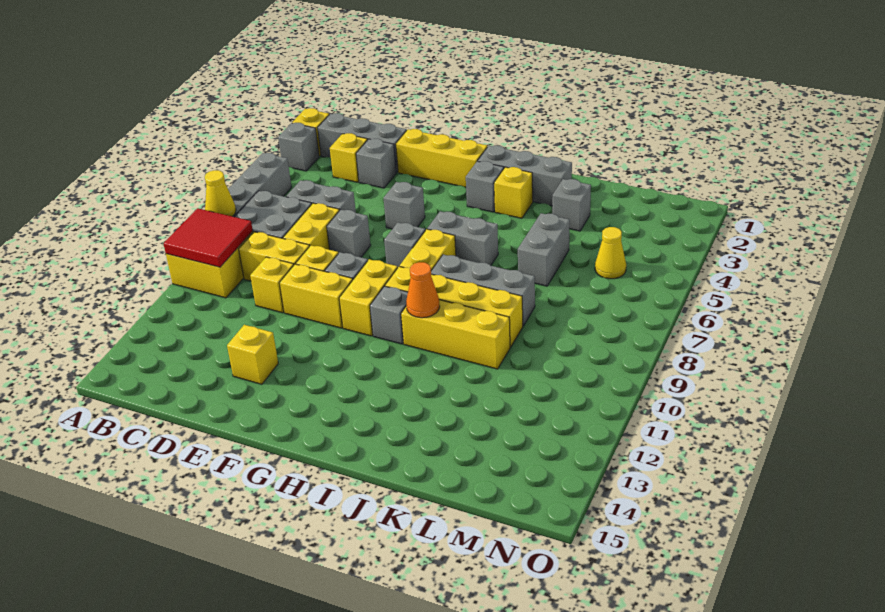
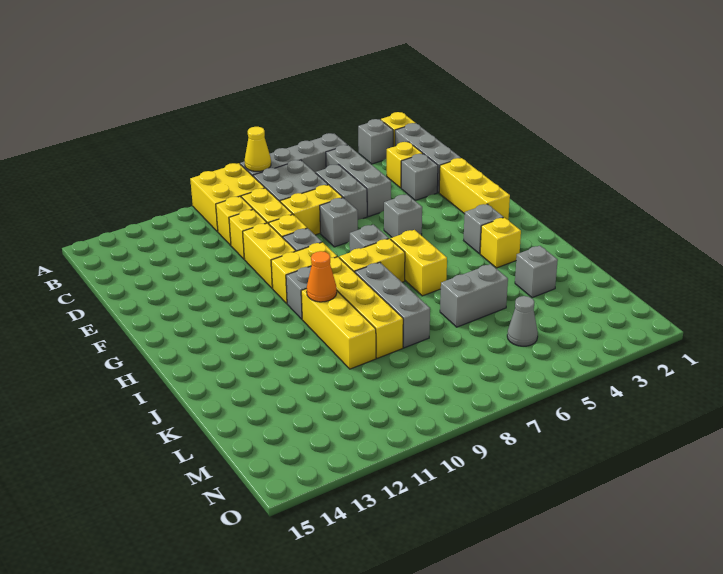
red 2x2 tile [163,208,253,267] -> none
yellow 1x1 brick [227,325,278,384] -> yellow 1x1 brick moved to [216,196,253,245]
grey 1x3 brick [478,145,572,206] -> grey 1x3 brick moved to [326,145,391,217]
grey 1x2 brick [427,211,498,265] -> yellow 1x2 brick [391,230,447,296]
yellow 1x1 cone [595,227,626,279] -> grey 1x1 cone [507,296,538,346]

